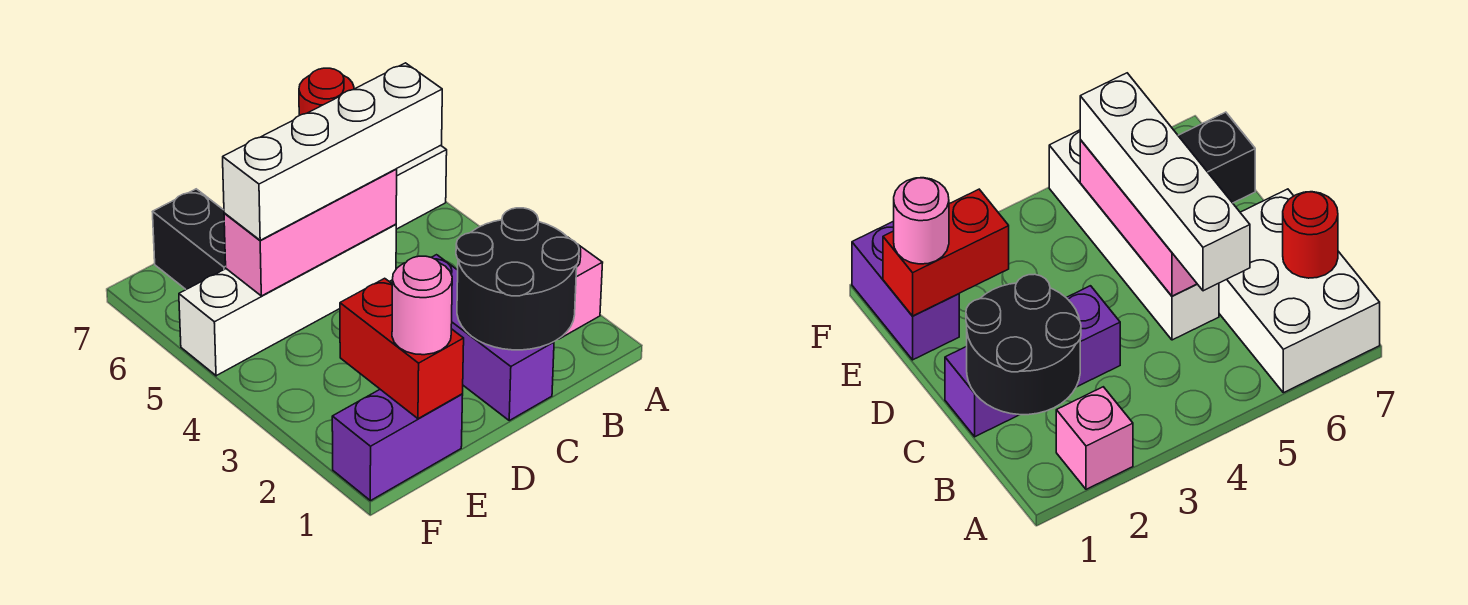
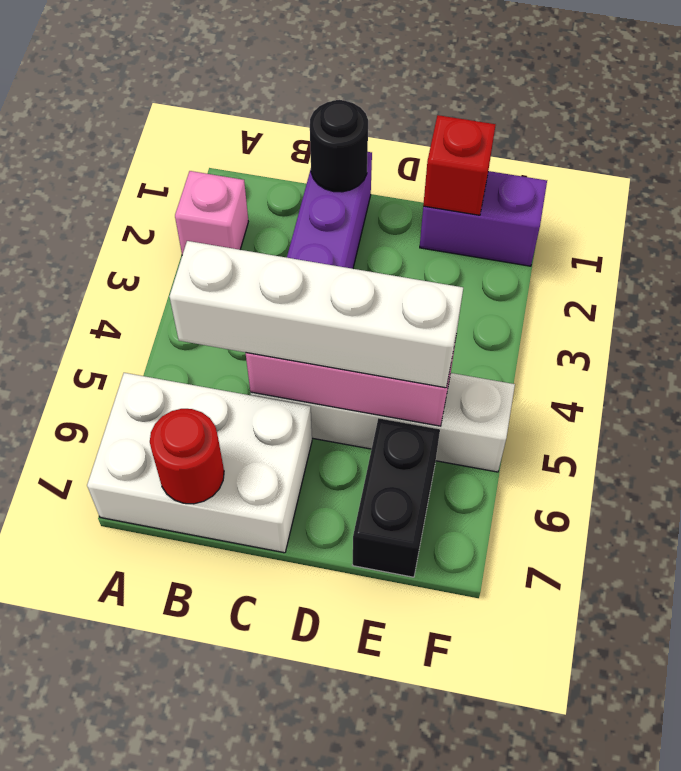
black 2x2 round brick [456,208,579,350] -> black 1x1 round brick [310,100,368,192]
red 1x2 brick [340,278,464,419] -> red 1x1 brick [423,115,496,215]
pink 1x1 round brick [392,256,452,355] -> none

